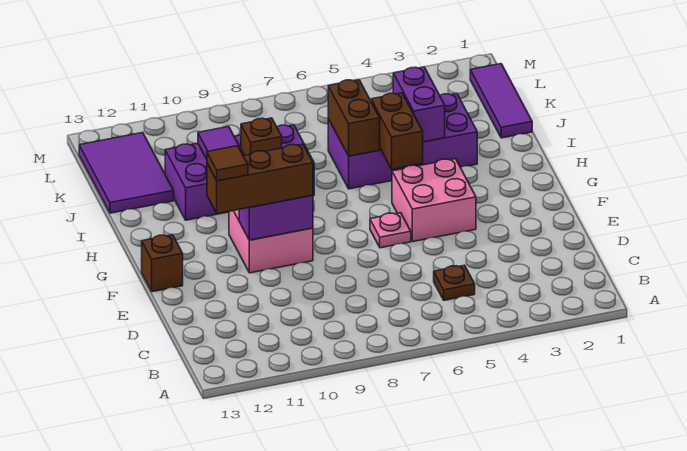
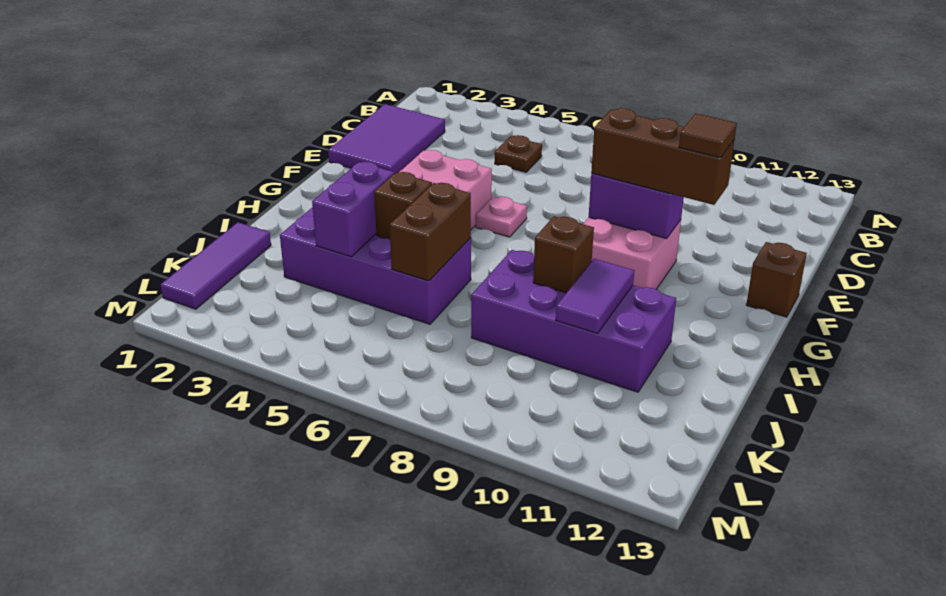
brown 1x2 brick [371,93,423,169] -> brown 1x1 brick [374,172,432,239]
purple 2x3 tile [79,133,174,213] -> purple 2x3 tile moved to [328,104,445,173]

